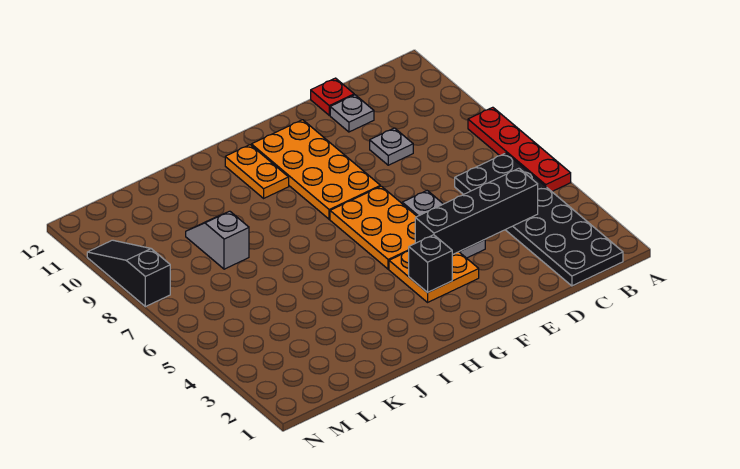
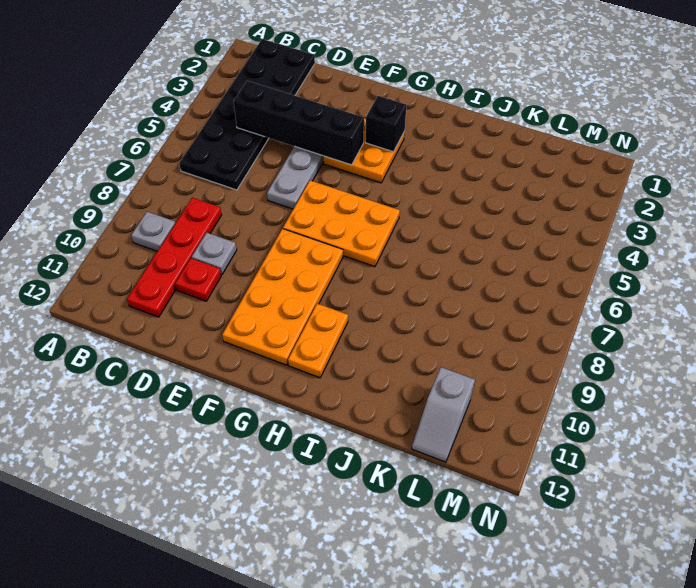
red 1x4 plate [468,107,571,191] -> red 1x4 plate moved to [127,198,222,317]
grey 1x1 plate [330,95,374,132] -> grey 1x1 plate moved to [131,212,175,251]
red 1x1 plate [311,78,354,115] -> red 1x1 plate moved to [175,258,221,301]
orange 2x3 plate [330,186,417,269] -> orange 2x3 plate turned to [283,180,400,267]
grey 1x2 slope [186,211,249,269] -> grey 1x2 slope moved to [412,367,475,462]
black 1x3 slope [87,240,170,307] -> none

